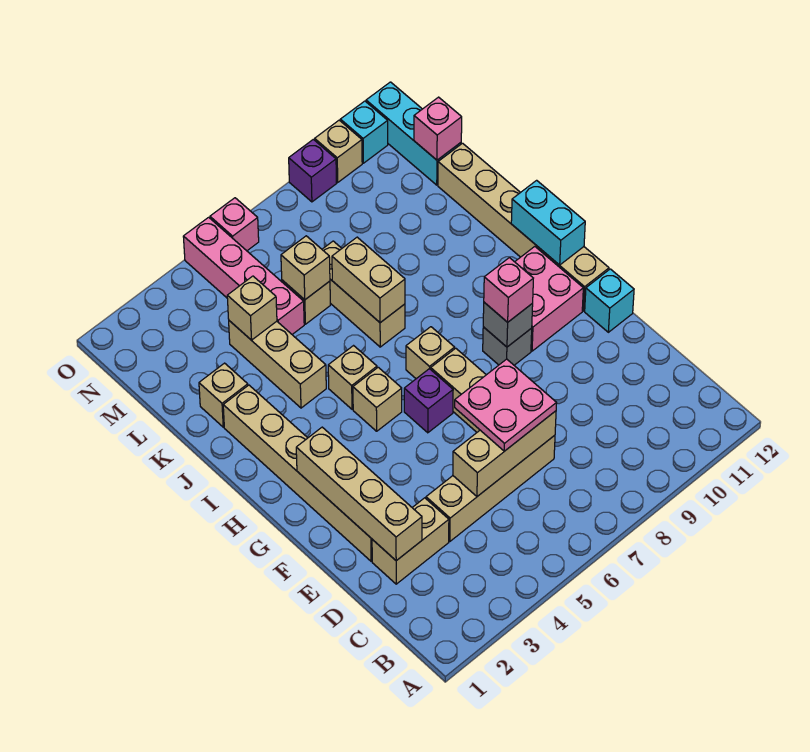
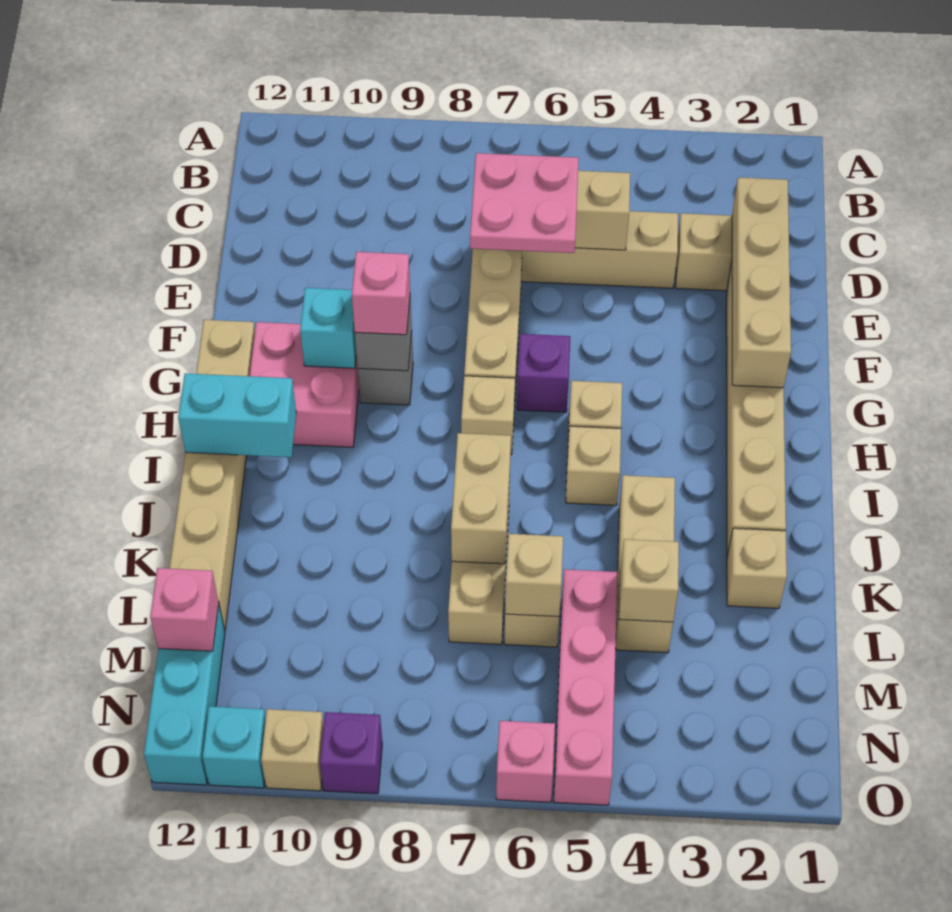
cyan 1x1 brick [585,269,634,332] -> cyan 1x1 brick moved to [300,288,356,368]
cyan 1x2 brick [511,180,585,265] -> cyan 1x2 brick turned to [178,373,296,457]

